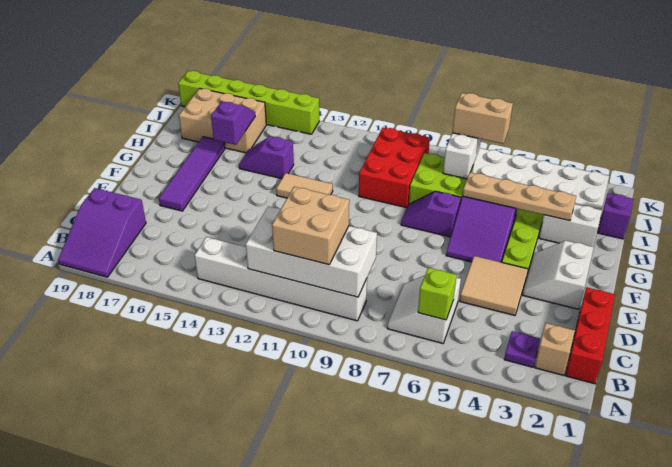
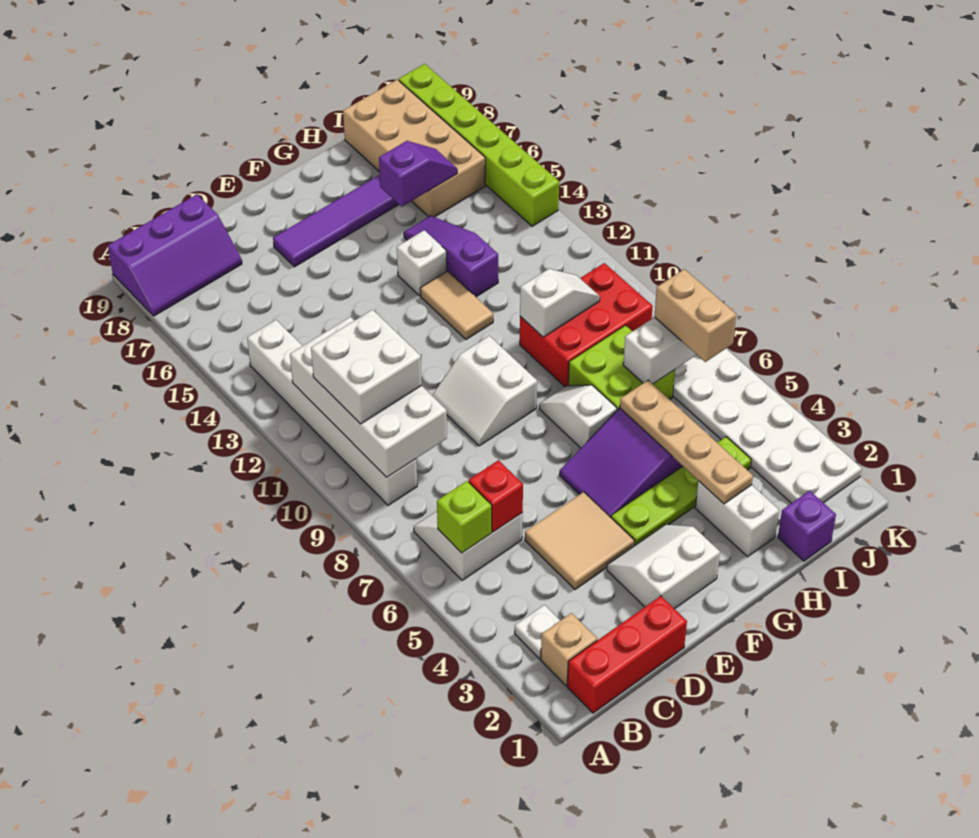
purple 2x3 slope [58,188,146,277] -> purple 2x3 slope turned to [108,194,242,316]
purple 1x1 plate [504,331,540,367] -> white 1x1 plate [515,605,560,659]
tan 2x2 brick [272,187,349,265] -> white 2x2 brick [311,310,422,424]
none -> red 1x1 brick [469,460,523,532]
none -> white 2x2 slope [432,336,537,446]
purple 1x2 slope [401,191,461,237] -> white 1x2 slope [539,385,617,448]
none -> white 1x1 brick [397,230,447,296]
none -> white 1x2 slope [520,269,600,337]
purple 1x2 slope [239,136,294,179] -> purple 1x3 slope [404,216,498,297]
tan 2x3 brick [179,88,266,153] -> tan 2x4 brick [343,80,485,217]

